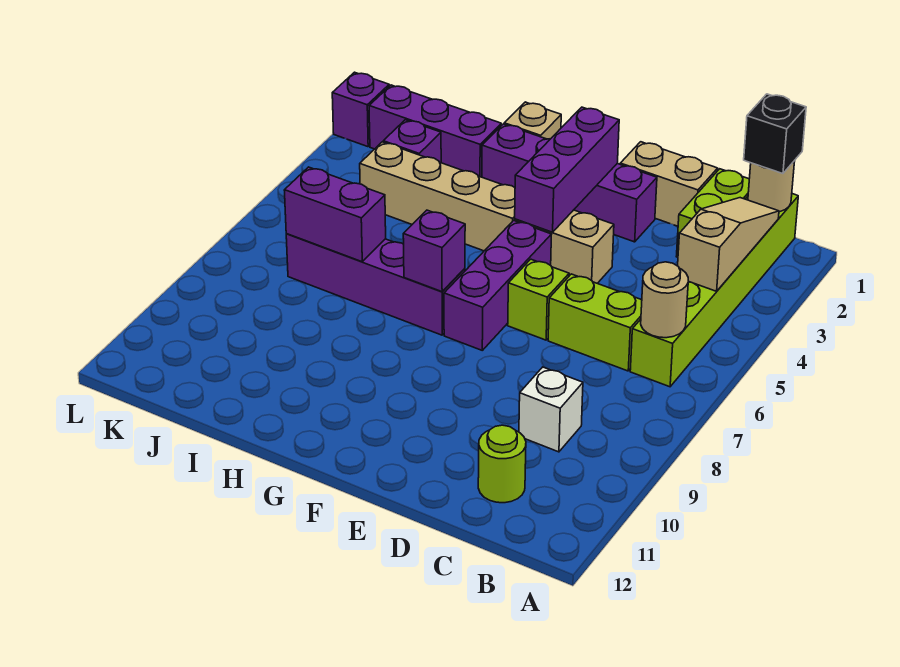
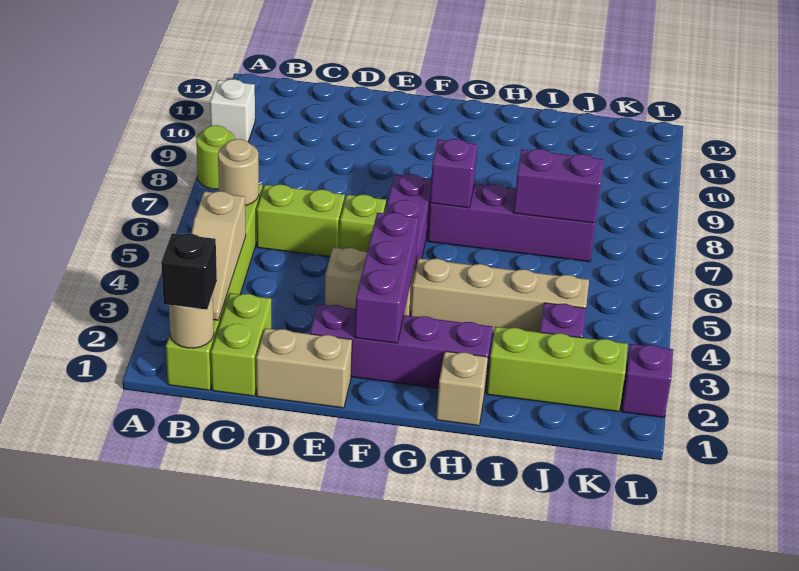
white 1x1 brick [519,367,583,452] -> white 1x1 brick moved to [210,79,255,142]
lime 1x1 round brick [478,425,526,503] -> lime 1x1 round brick moved to [196,125,235,189]
purple 1x3 brick [369,85,501,177] -> lime 1x3 brick [487,327,628,412]

